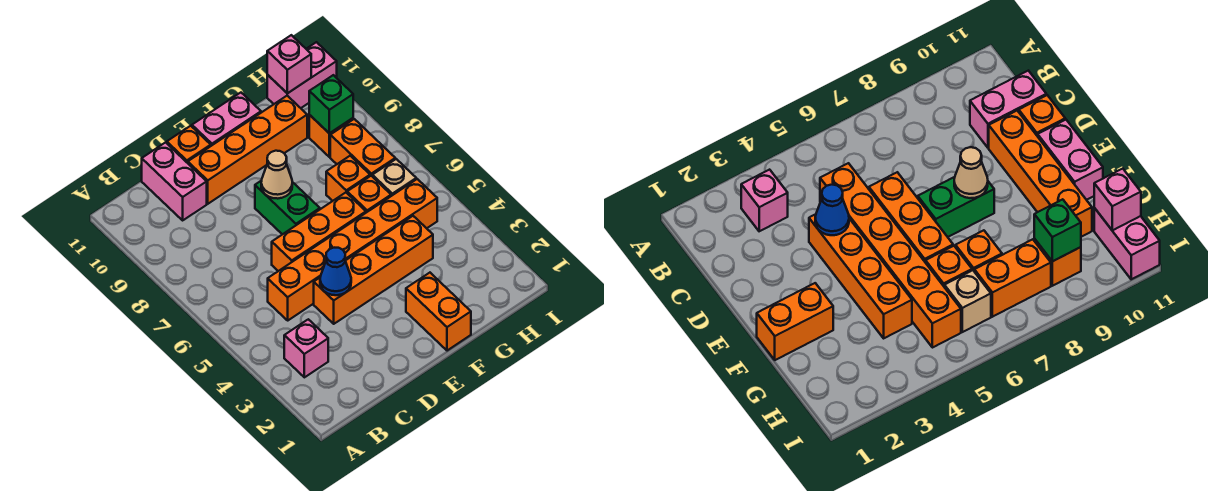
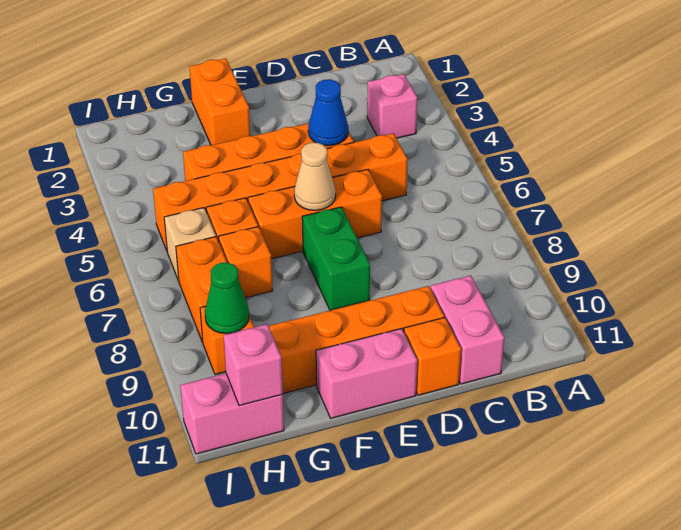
tan 1x1 cone [261,151,292,199] -> tan 1x1 cone moved to [294,143,336,210]
green 1x1 brick [309,75,353,133] -> green 1x1 cone [205,262,249,334]

